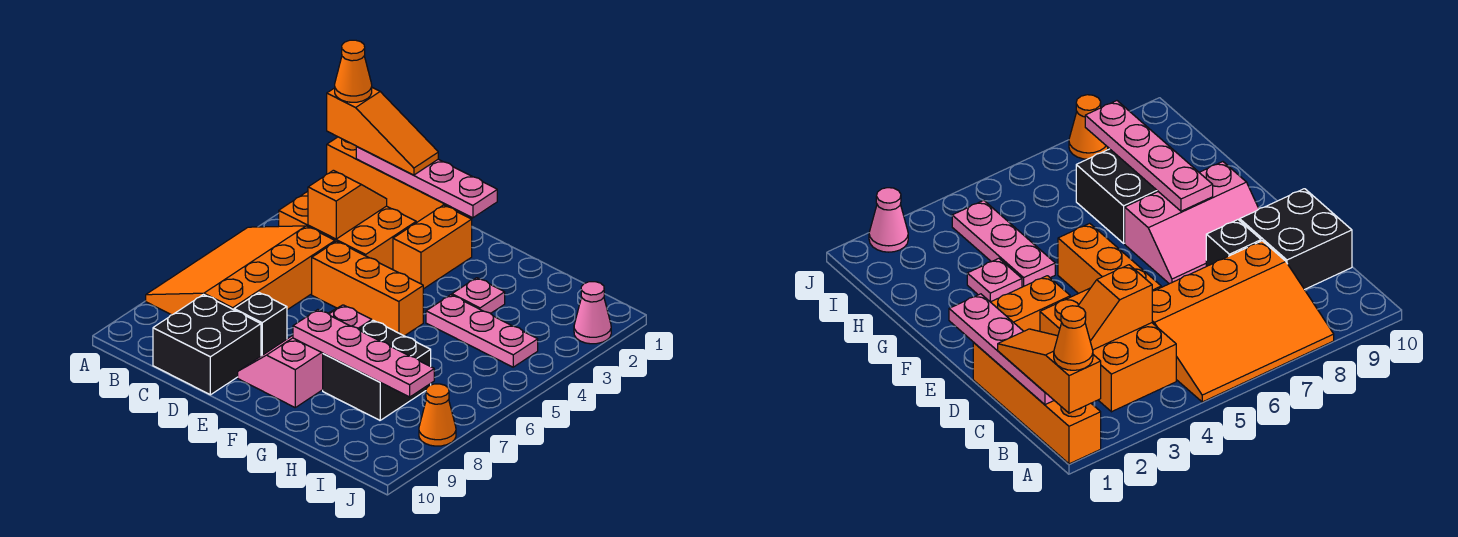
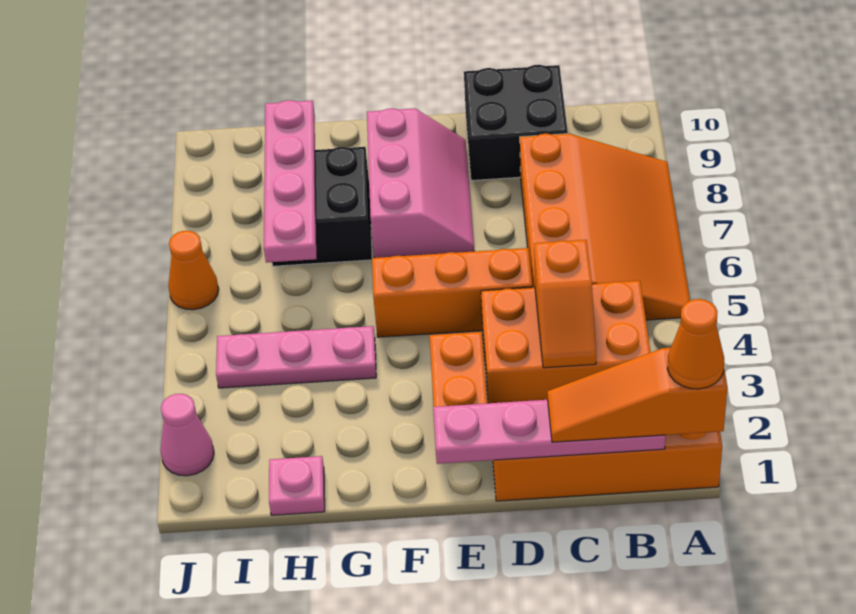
black 1x1 brick [234,293,287,356] -> none
pink 1x4 plate [293,310,434,397] -> pink 1x4 plate turned to [264,100,316,263]
pink 1x1 plate [452,278,505,314] -> pink 1x1 plate moved to [269,456,325,515]
orange 1x1 cone [419,384,456,446] -> orange 1x1 cone moved to [168,231,219,310]

